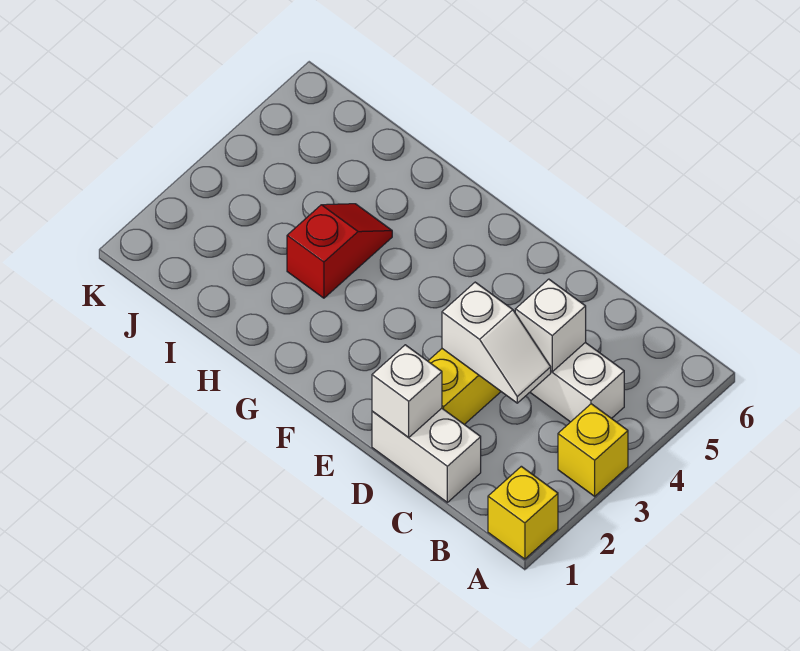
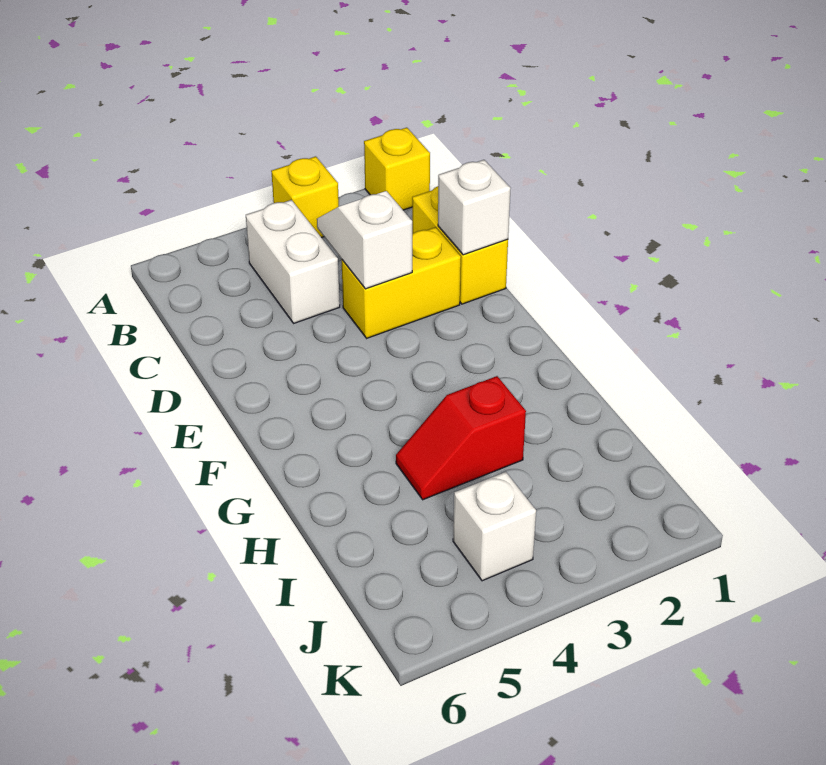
white 1x2 brick [372,408,481,502] -> yellow 1x2 brick [412,186,508,304]
white 1x1 brick [515,279,586,372] -> white 1x1 brick moved to [453,472,536,581]

